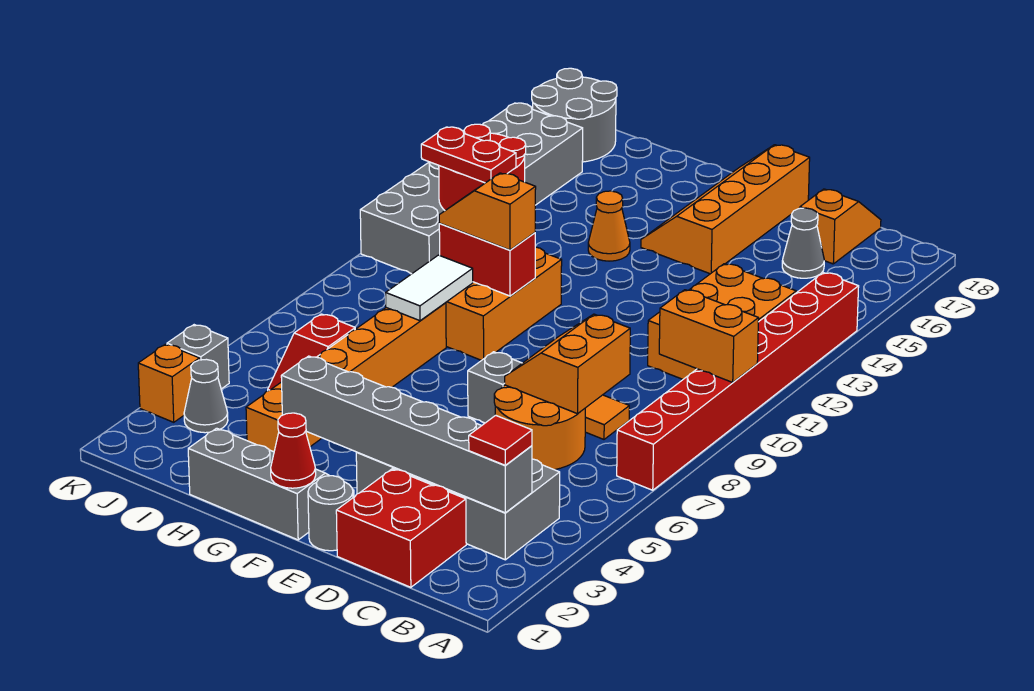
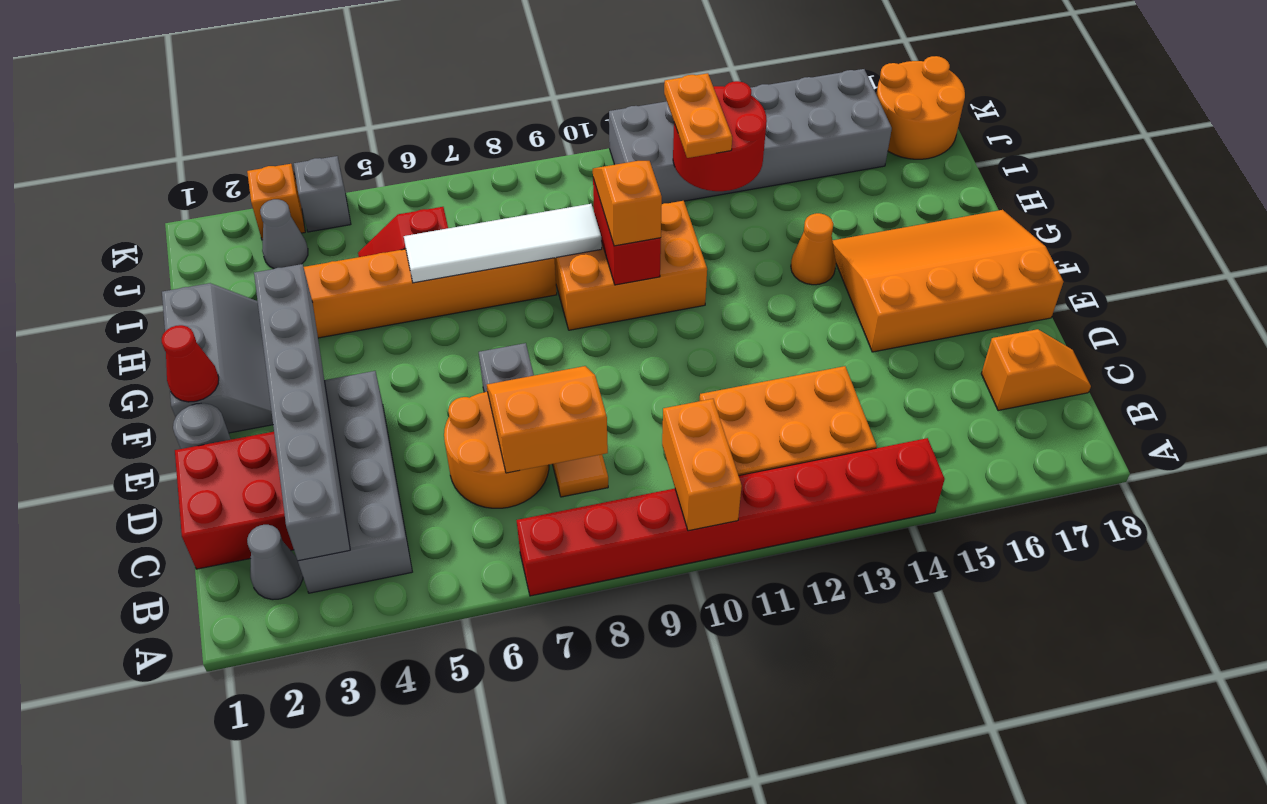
red 1x1 tile [469,415,532,465] -> none
grey 1x1 cone [782,208,824,278] -> grey 1x1 cone moved to [247,525,303,600]
orange 2x4 slope [641,145,810,274] -> orange 3x4 slope [832,210,1063,352]
white 1x2 tile [386,255,473,321] -> white 1x4 tile [404,204,602,283]
red 1x2 plate [421,127,516,183] -> orange 1x2 plate [664,73,732,158]
grey 2x2 round brick [532,68,617,162] -> orange 2x2 round brick [876,56,965,159]

